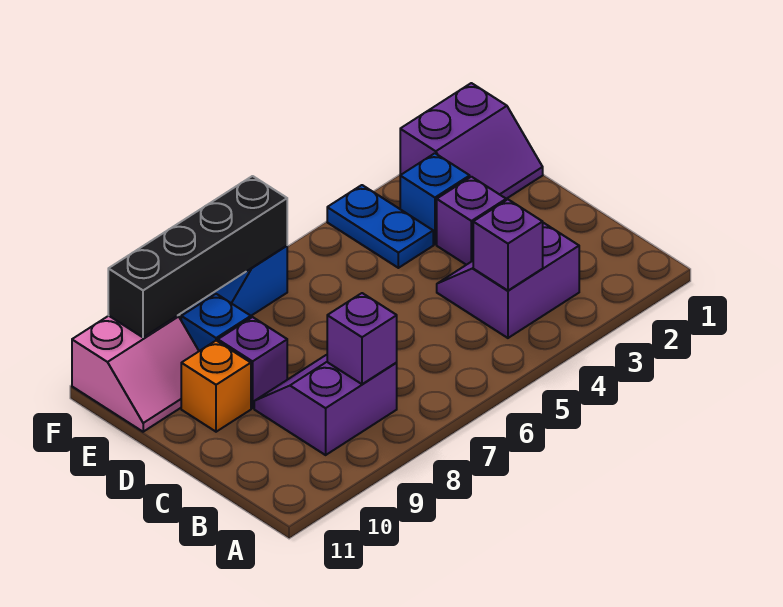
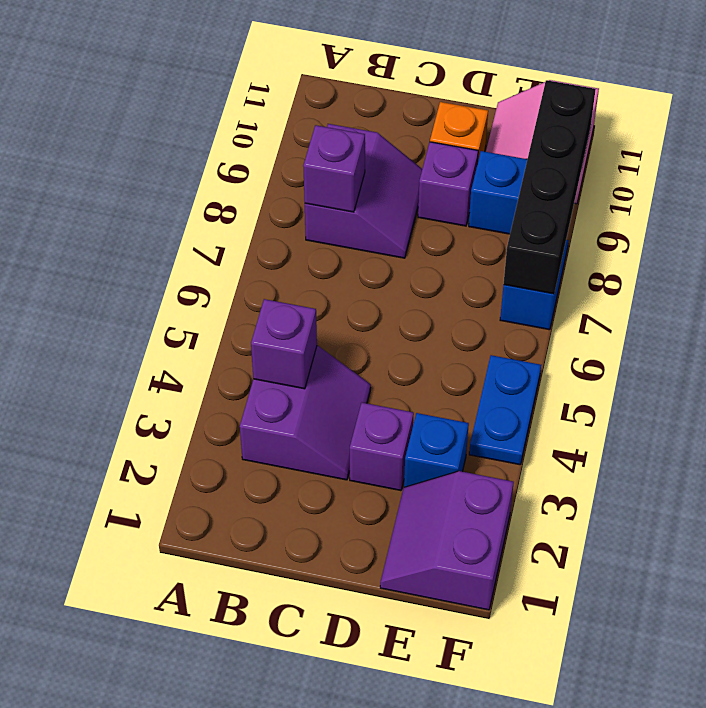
blue 1x2 plate [327,185,433,268] -> blue 1x2 plate turned to [469,355,541,465]

